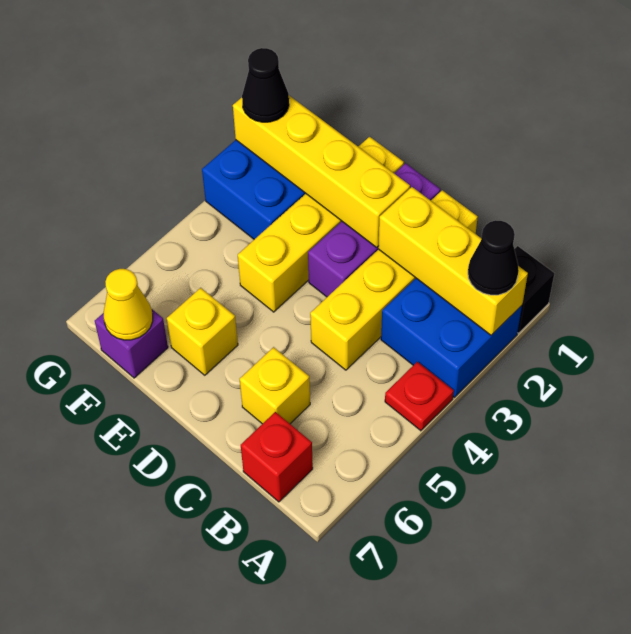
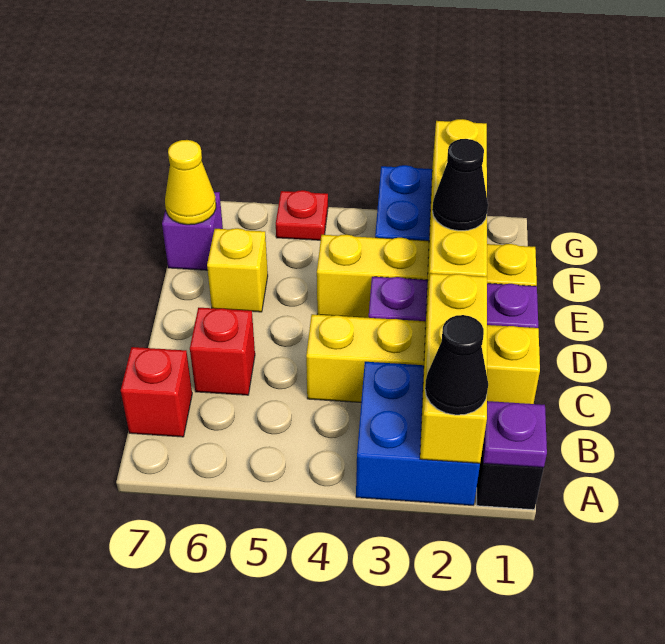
none -> purple 1x1 plate [483,401,547,468]
red 1x1 plate [385,362,454,431] -> red 1x1 plate moved to [276,190,328,240]
yellow 1x1 brick [240,347,310,424] -> red 1x1 brick [190,308,255,395]
black 1x1 cone [242,48,289,122] -> black 1x1 cone moved to [432,139,488,231]

